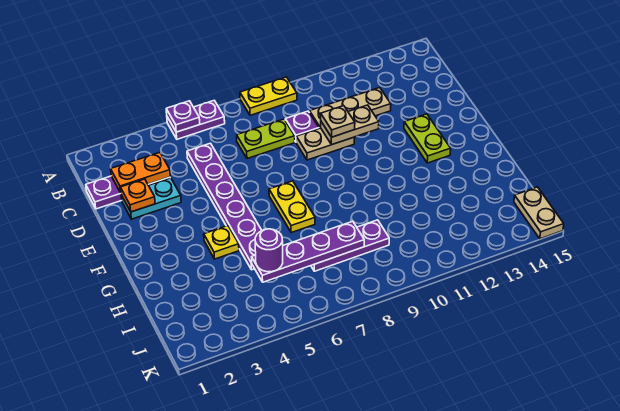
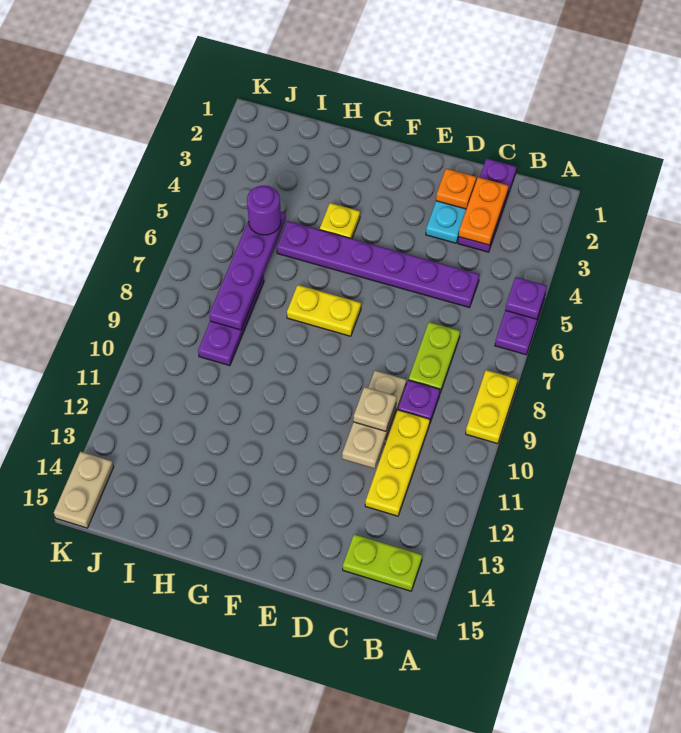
tan 1x3 plate [310,88,391,128] -> yellow 1x3 plate [365,410,430,516]
lime 1x2 plate [404,114,451,163] -> lime 1x2 plate moved to [343,534,422,591]
tan 1x2 plate [514,187,564,239] -> tan 1x2 plate turned to [54,452,113,528]

